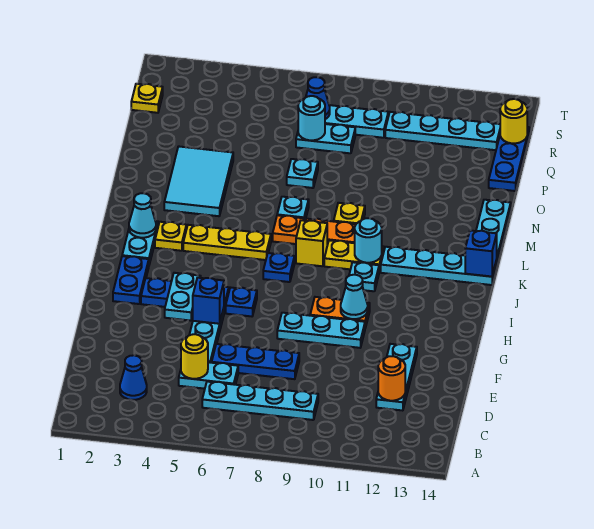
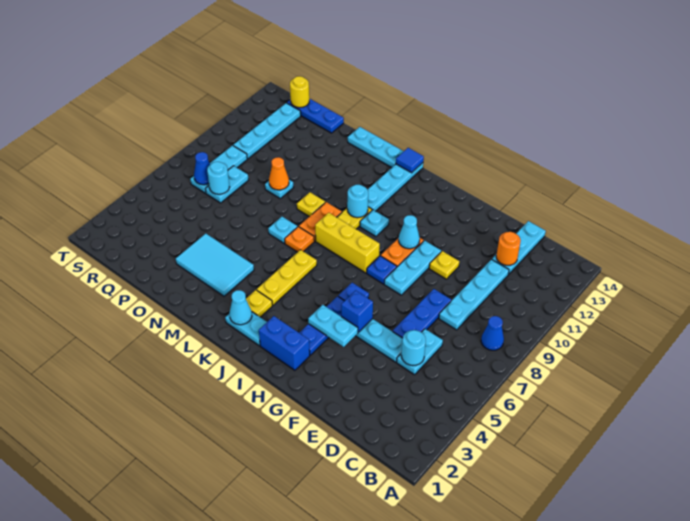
blue 1x1 cone [120,355,147,400] -> blue 1x1 cone moved to [481,316,504,350]
cyan 1x4 plate [202,382,318,420] -> cyan 1x4 plate moved to [439,259,509,330]
yellow 1x1 round brick [181,334,208,379] -> cyan 1x1 round brick [402,330,426,366]
cyan 1x3 plate [376,344,417,411] -> cyan 1x3 plate turned to [492,221,546,274]
blue 1x2 plate [113,256,149,304] -> blue 1x2 brick [259,316,310,370]
blue 1x1 plate [263,253,295,282] -> blue 1x1 plate moved to [367,256,397,284]
yellow 1x1 brick [296,220,327,266] -> yellow 1x3 brick [315,213,380,273]
blue 1x1 brick [465,230,497,277] -> blue 1x1 tile [396,148,424,173]
cyan 1x1 plate [287,159,318,188] -> cyan 1x1 plate moved to [265,180,293,198]
none -> orange 1x1 cone [269,157,289,190]
yellow 1x1 plate [131,84,163,113] -> yellow 1x1 plate moved to [429,251,459,279]

